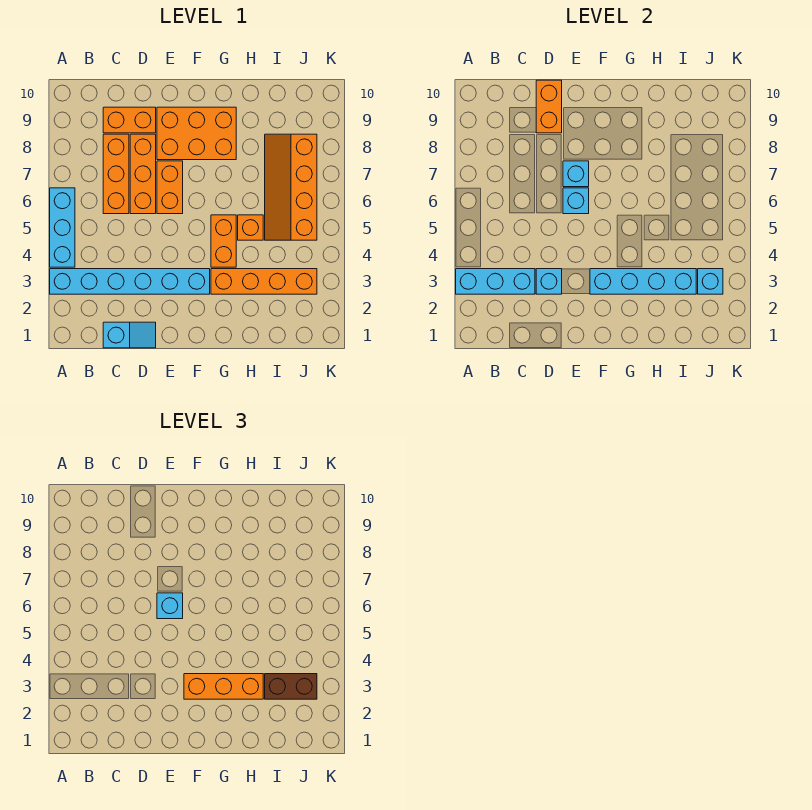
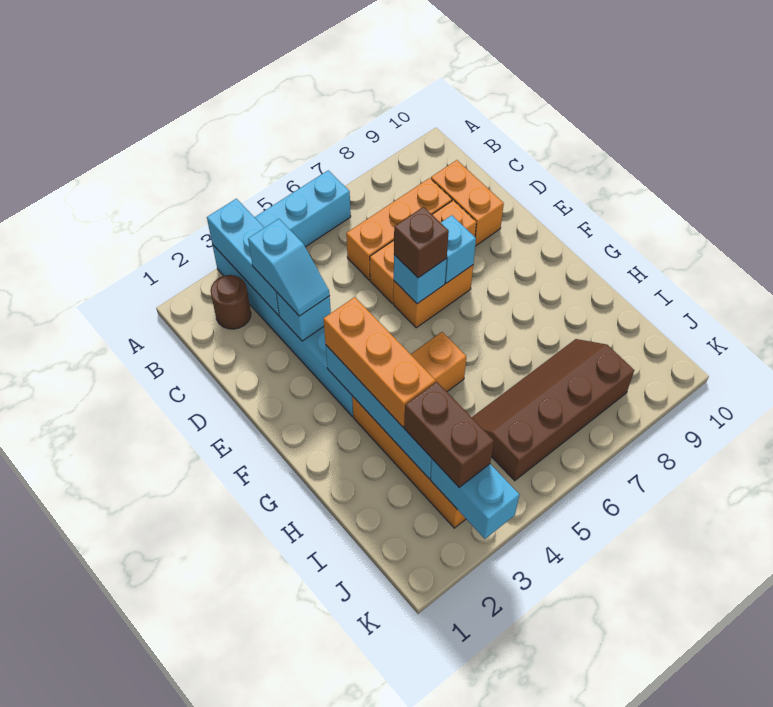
none -> brown 1x1 round brick [211,275,251,329]
cyan 1x2 slope [103,322,156,348] -> cyan 1x2 slope moved to [248,219,330,316]
orange 1x2 brick [536,80,562,133] -> none
cyan 1x1 brick [157,593,183,619] -> brown 1x1 brick [394,207,449,278]
orange 2x3 brick [157,107,236,160] -> none
orange 1x1 brick [238,215,263,240] -> none
orange 2x4 slope [265,134,317,240] -> brown 2x4 slope [472,339,634,481]
cyan 1x1 brick [698,269,723,294] -> cyan 1x2 brick [431,459,519,539]

